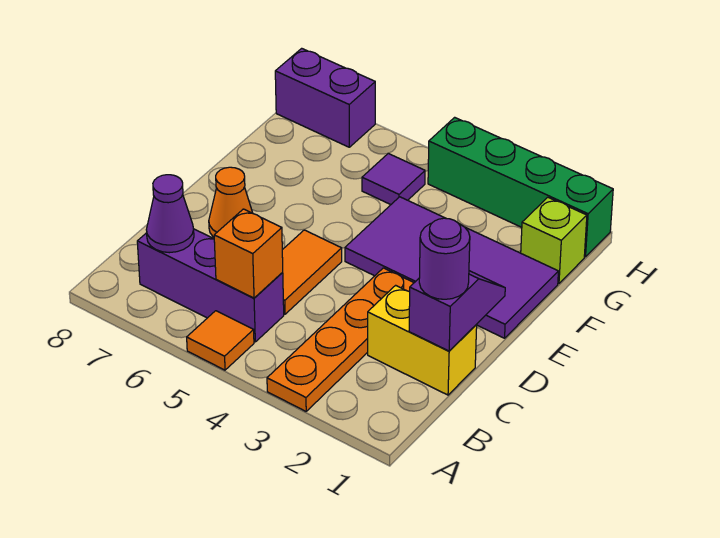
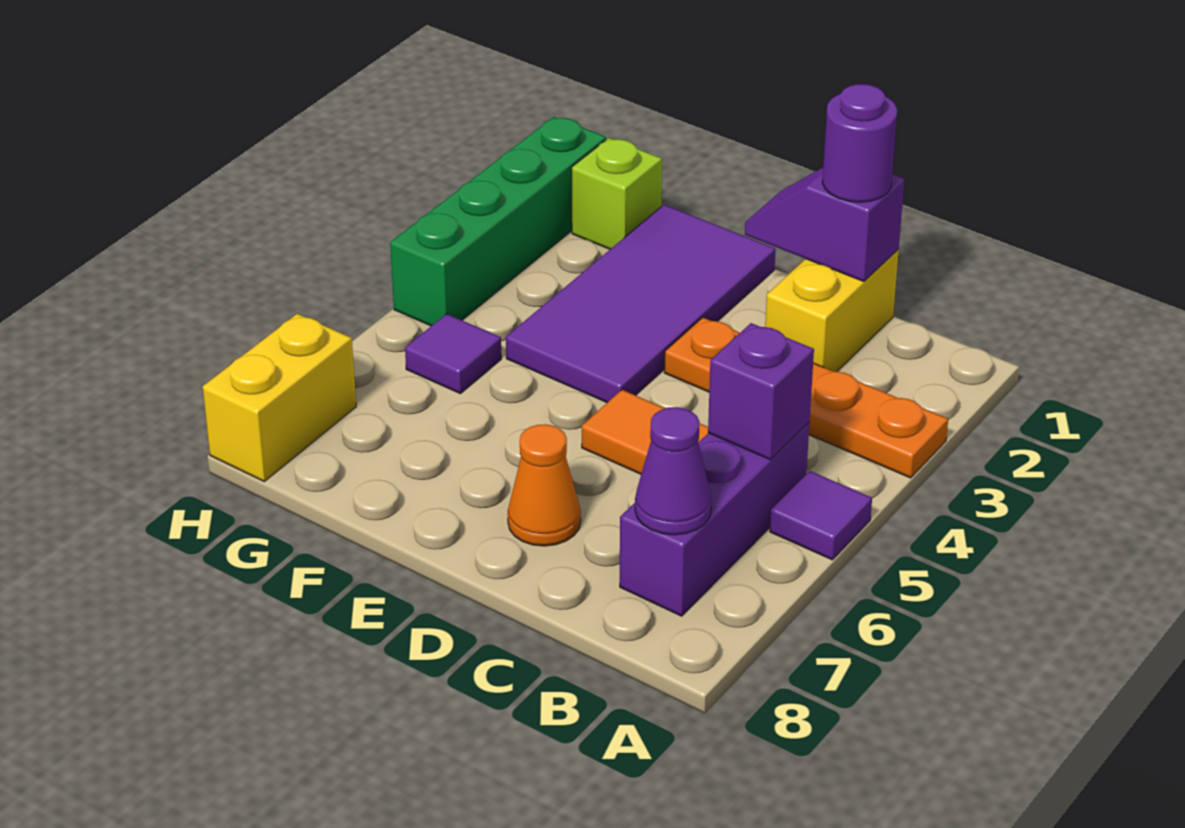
orange 1x1 tile [187,311,254,370] -> purple 1x1 tile [770,471,872,560]
orange 1x1 brick [214,209,283,298] -> purple 1x1 brick [708,323,814,460]
purple 1x2 brick [275,48,375,147] -> yellow 1x2 brick [203,314,356,481]

